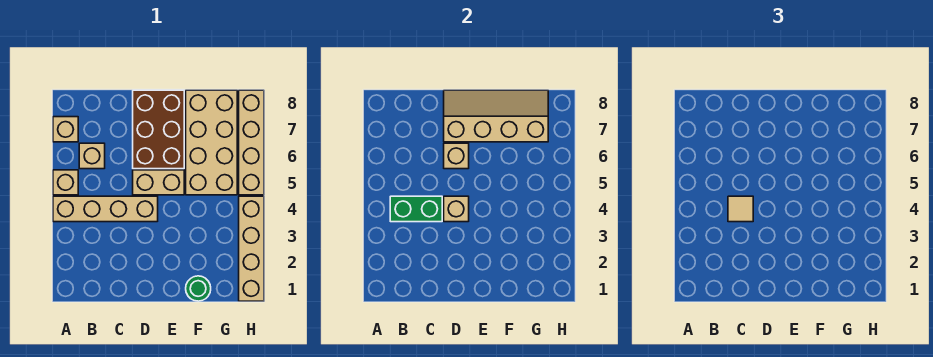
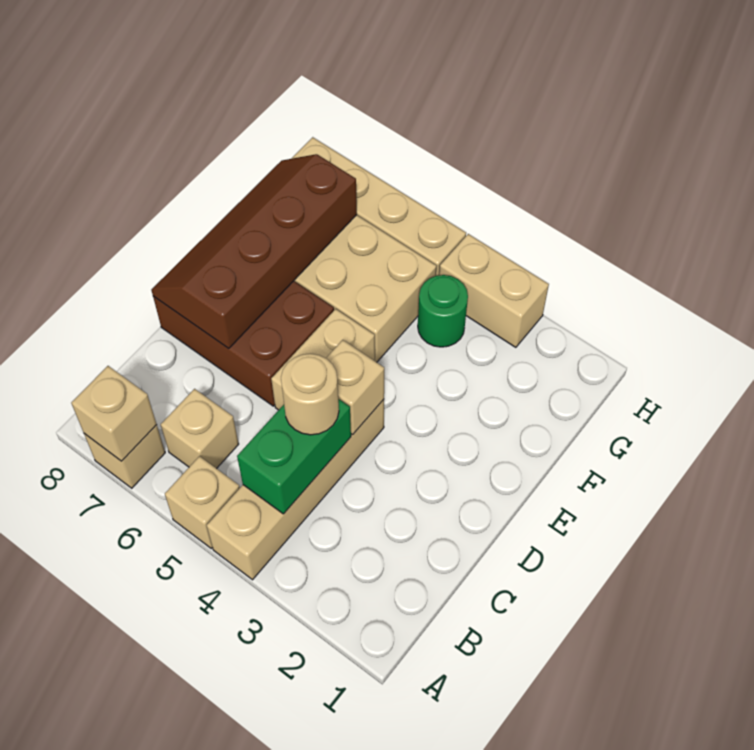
tan 1x1 tile [728,196,753,222] -> tan 1x1 round brick [281,354,339,435]
tan 1x1 brick [444,143,469,169] -> tan 1x1 brick moved to [71,366,157,461]
tan 2x4 slope [444,90,548,142] -> brown 2x4 slope [151,154,357,349]
green 1x1 round brick [186,276,211,301] -> green 1x1 round brick moved to [418,275,468,347]
tan 1x4 brick [239,196,264,301] -> tan 1x2 brick [439,234,549,347]

